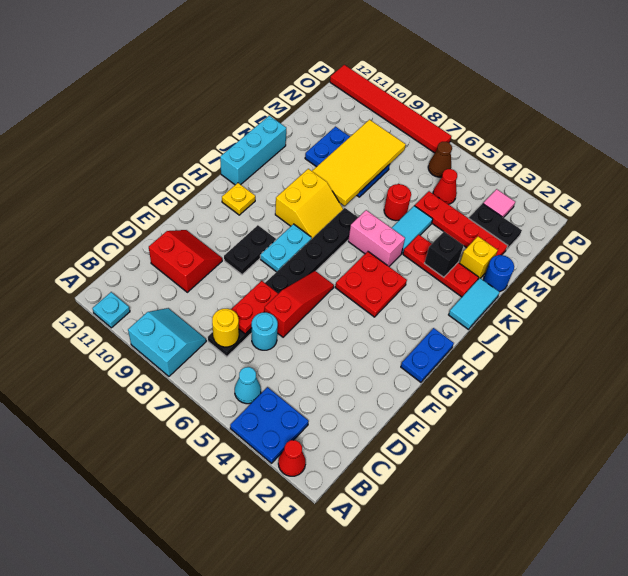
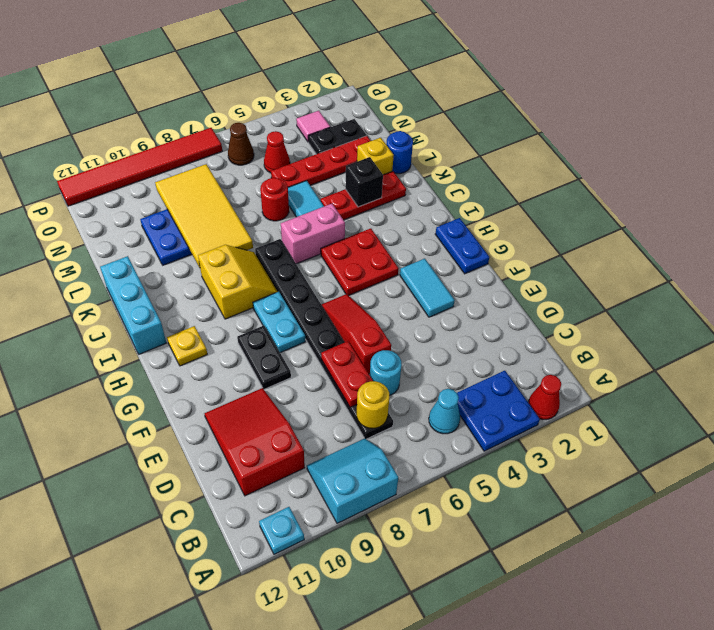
red 2x2 slope [149,230,222,292] -> red 2x3 slope [204,388,305,496]
cyan 1x2 tile [449,278,499,329] -> cyan 1x2 tile moved to [400,259,455,317]

